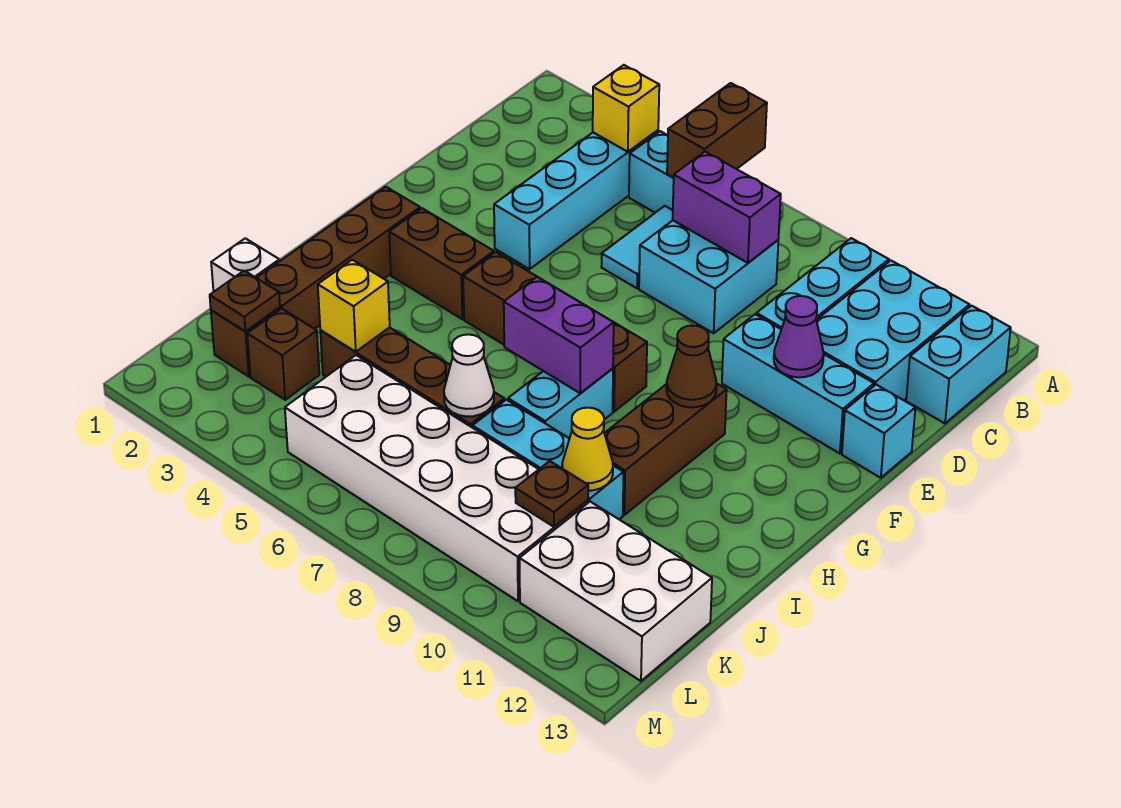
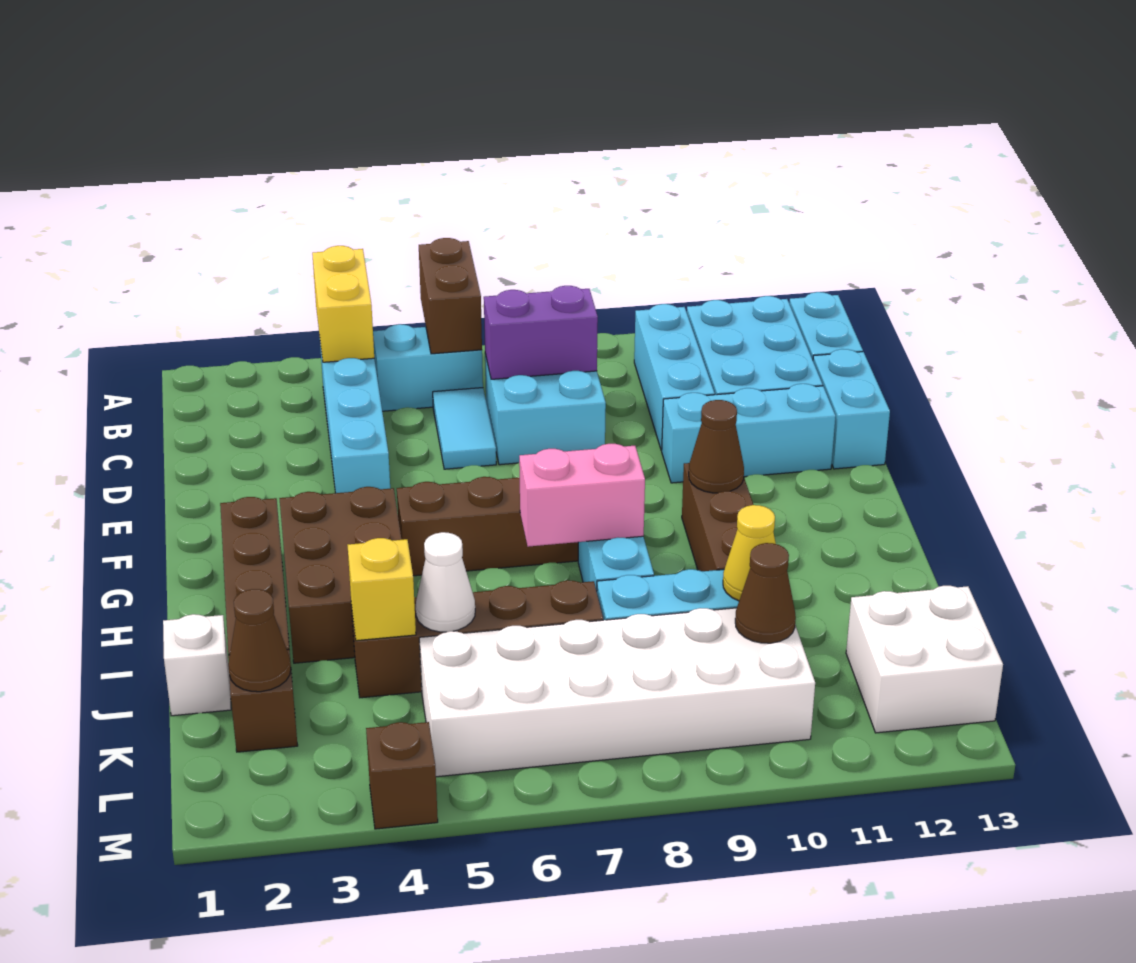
yellow 1x1 brick [593,65,659,152] -> yellow 1x2 brick [312,246,374,362]
purple 1x1 cone [774,296,824,377] -> none
cyan 1x1 brick [842,385,915,478] -> cyan 1x2 brick [813,349,890,469]
brown 1x2 brick [389,208,494,319] -> brown 2x3 brick [279,487,402,663]
purple 1x2 brick [504,277,614,393] -> pink 1x2 brick [519,444,645,547]
white 1x1 cone [444,334,494,417] -> white 1x1 cone moved to [416,532,475,632]
brown 1x1 plate [210,271,280,331] -> brown 1x1 cone [228,589,291,692]
brown 1x1 brick [247,309,319,400] -> brown 1x1 brick moved to [366,722,438,829]
brown 1x1 plate [515,461,588,527] -> brown 1x1 cone [735,543,796,643]
white 2x3 brick [520,502,712,681] -> white 2x2 brick [846,586,1003,733]

